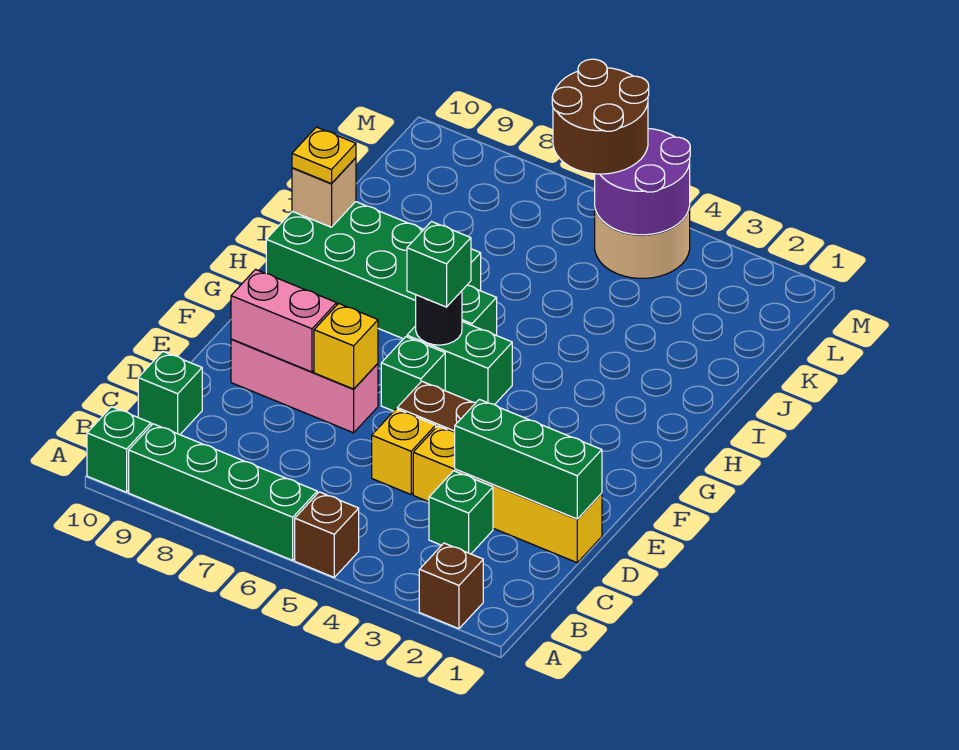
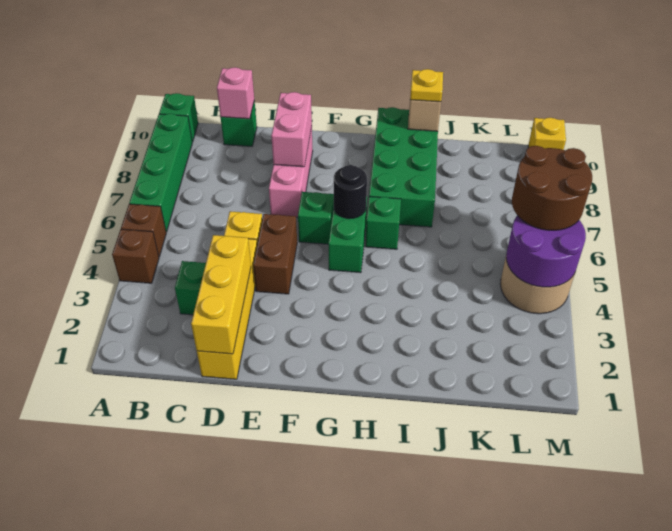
brown 1x1 brick [419,543,483,629] -> brown 1x1 brick moved to [112,229,159,283]
none -> pink 1x1 brick [217,67,254,119]
green 1x3 brick [455,399,602,519] -> yellow 1x3 brick [191,235,251,354]
yellow 1x1 brick [314,304,378,389] -> yellow 1x1 brick moved to [528,118,566,150]
green 1x1 brick [407,222,471,307] -> none

